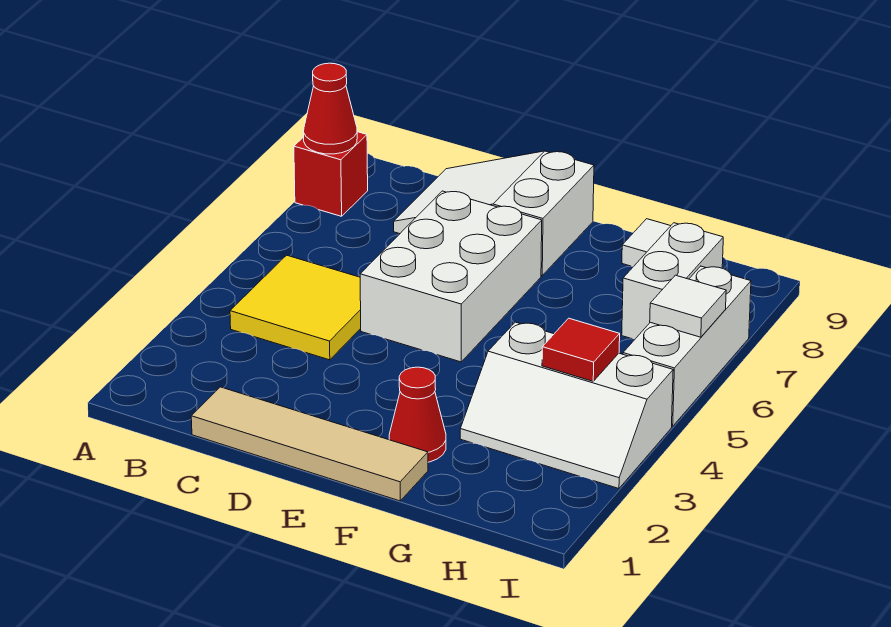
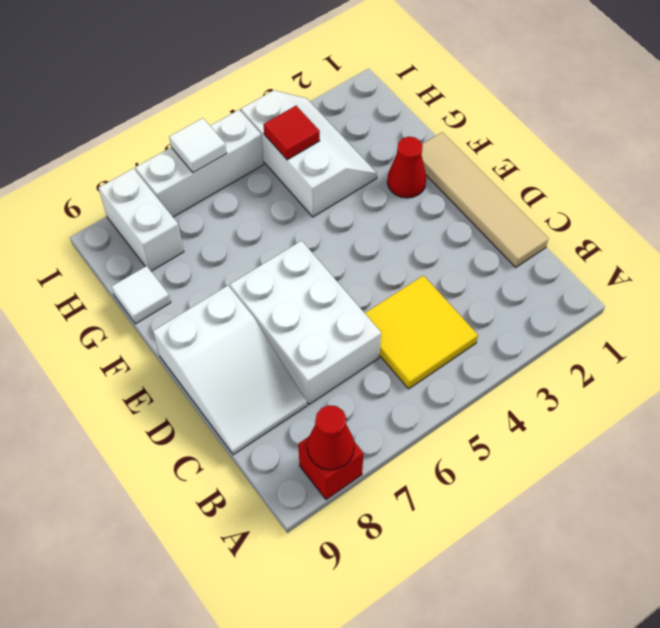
white 2x3 brick [360,191,542,362] -> white 2x3 brick turned to [230,241,381,404]
white 1x2 brick [622,223,723,339] -> white 1x2 brick turned to [99,168,184,271]

